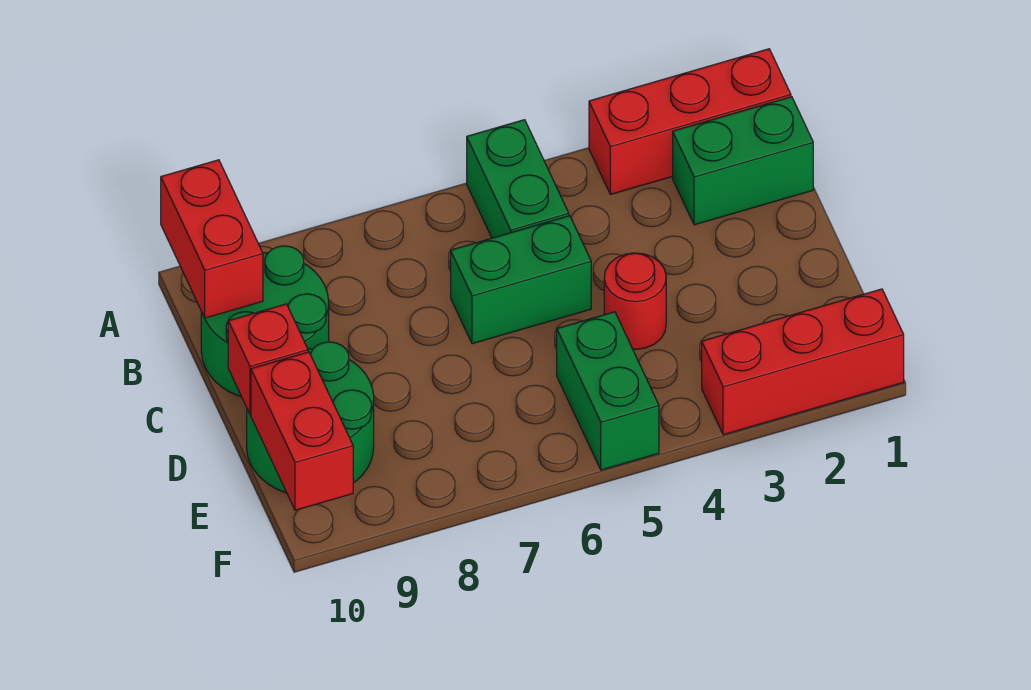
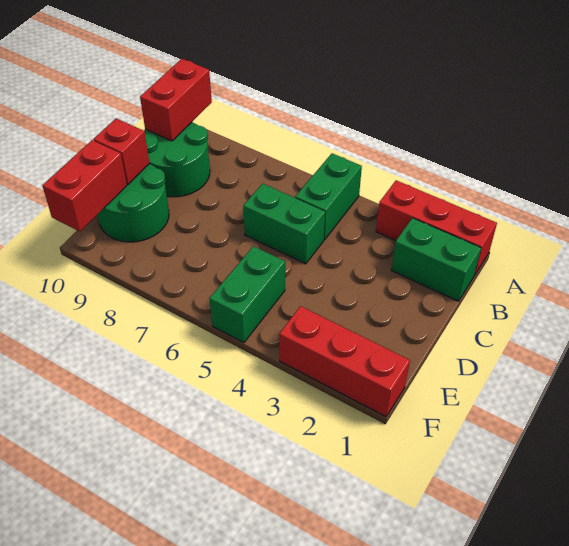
red 1x1 round brick [604,253,666,349] -> none

